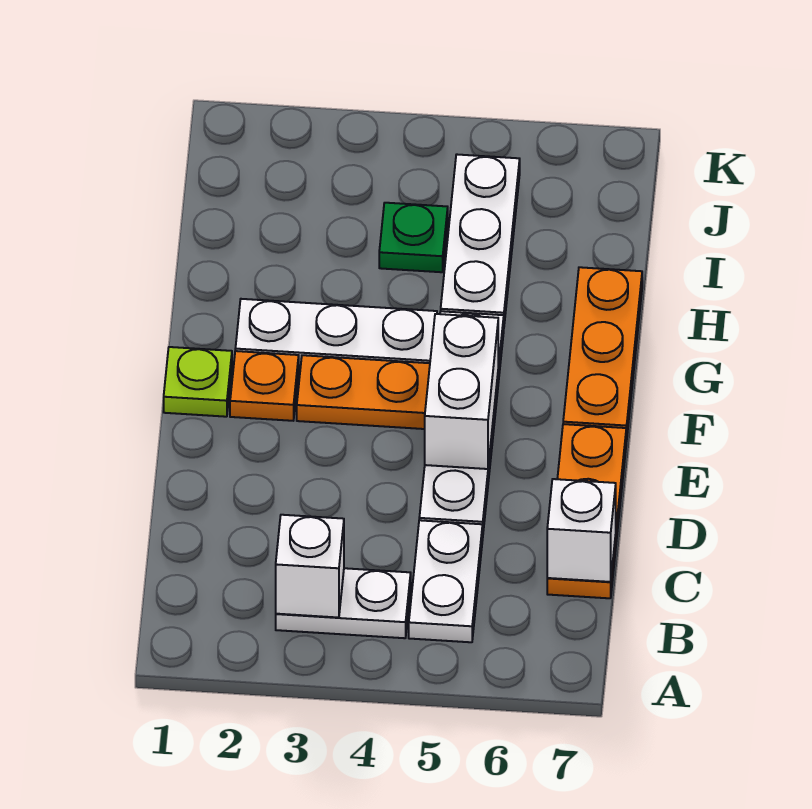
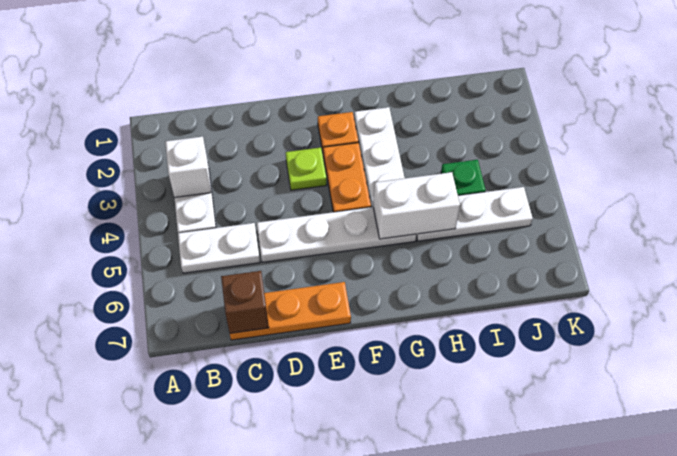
white 1x1 brick [547,479,616,582] -> brown 1x1 brick [221,271,269,333]
white 1x2 brick [425,314,498,469] -> white 1x2 brick moved to [373,172,460,239]
lime 1x1 plate [164,347,232,417] -> lime 1x1 plate moved to [285,148,327,190]
orange 1x3 plate [563,267,642,441] -> none

